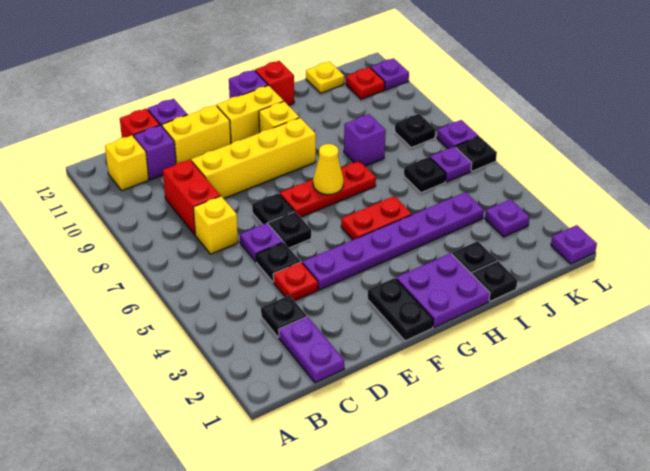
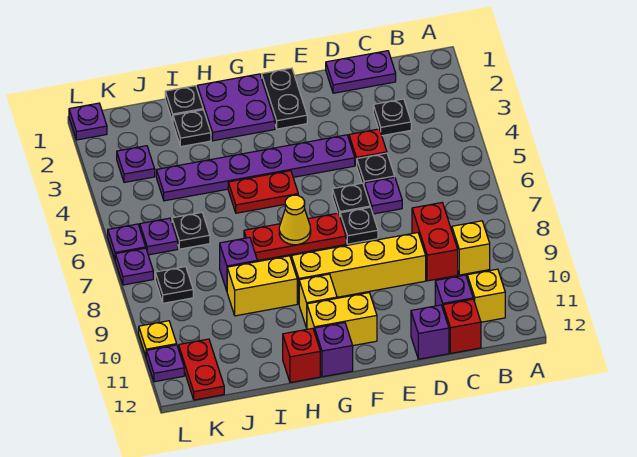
purple 1x2 plate [279,317,344,383] -> purple 1x2 plate turned to [326,51,396,93]
yellow 1x1 brick [193,196,238,254] -> yellow 1x1 brick moved to [452,221,490,275]
yellow 1x2 brick [162,105,231,164] -> yellow 1x2 brick moved to [227,256,297,316]
yellow 1x1 plate [306,62,344,93] -> yellow 1x1 plate moved to [139,321,177,356]
red 1x1 plate [346,67,385,99] -> red 1x2 plate [179,339,224,400]
black 1x1 plate [456,136,497,171] -> purple 1x1 plate [108,224,146,259]

